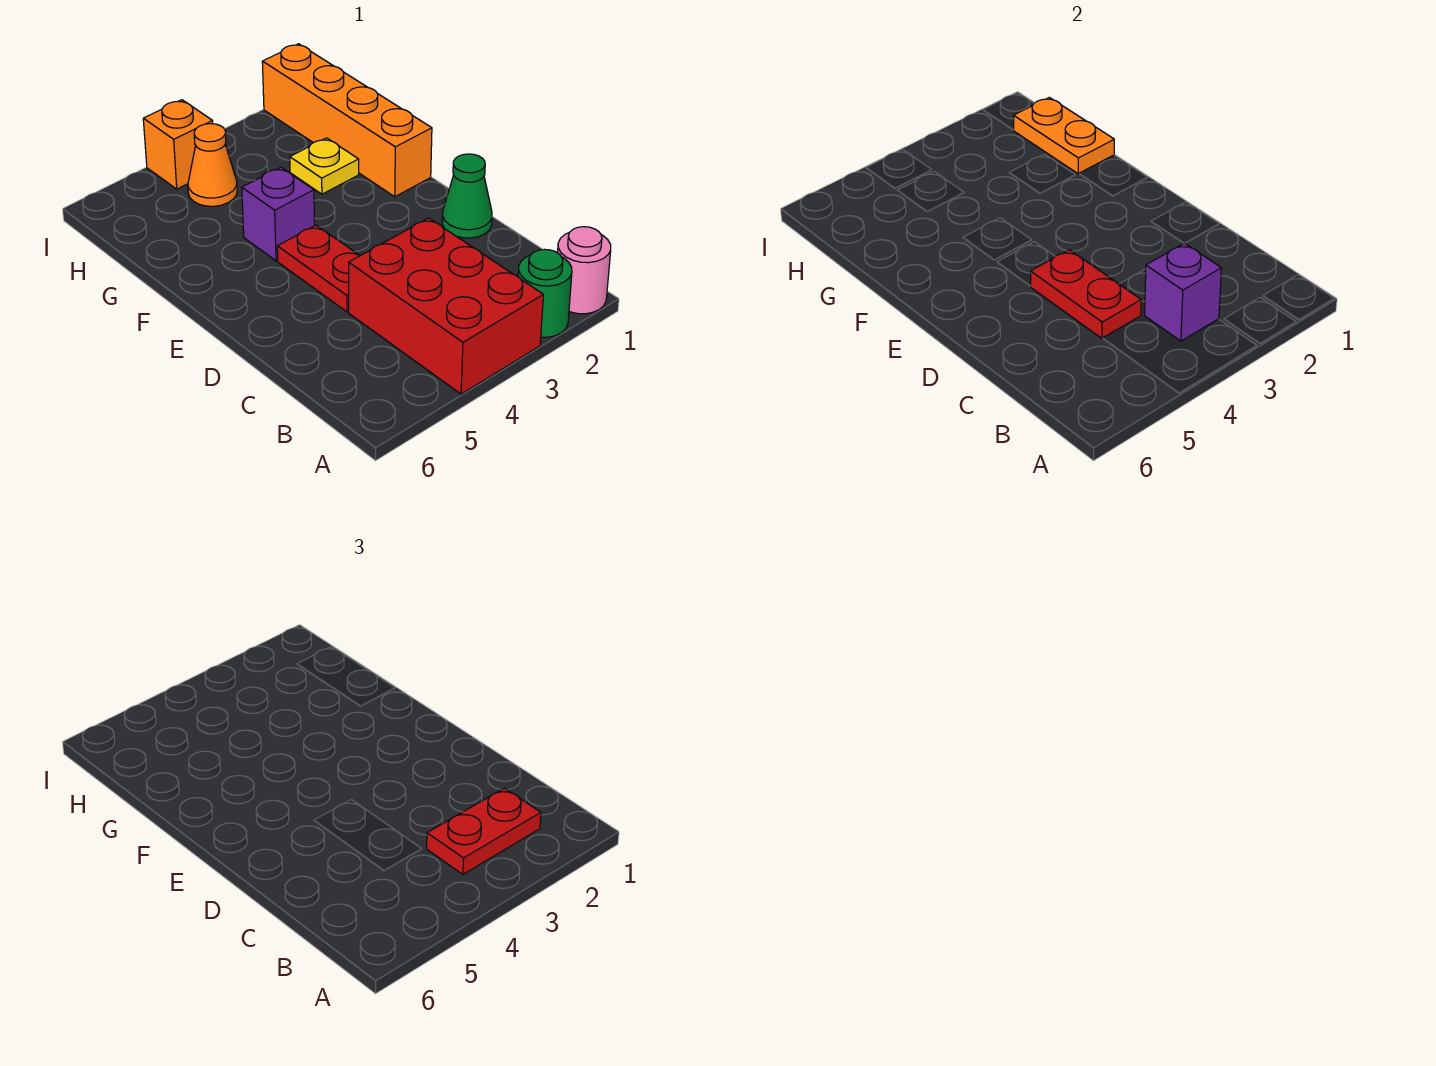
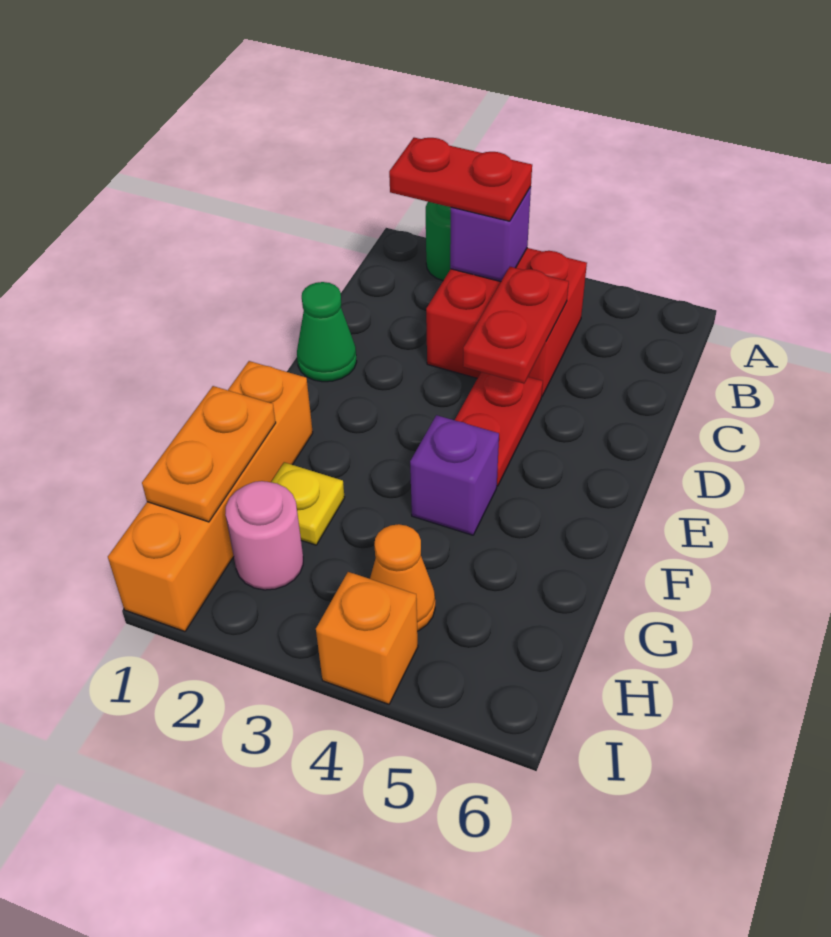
pink 1x1 round brick [558,227,611,314] -> pink 1x1 round brick moved to [225,481,303,590]
red 2x3 brick [349,218,543,394] -> red 2x2 brick [426,248,587,396]

